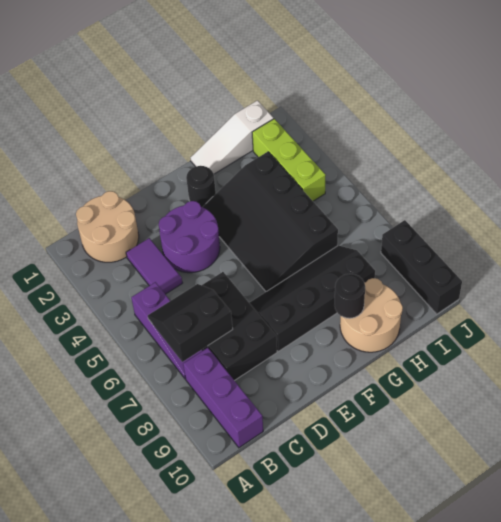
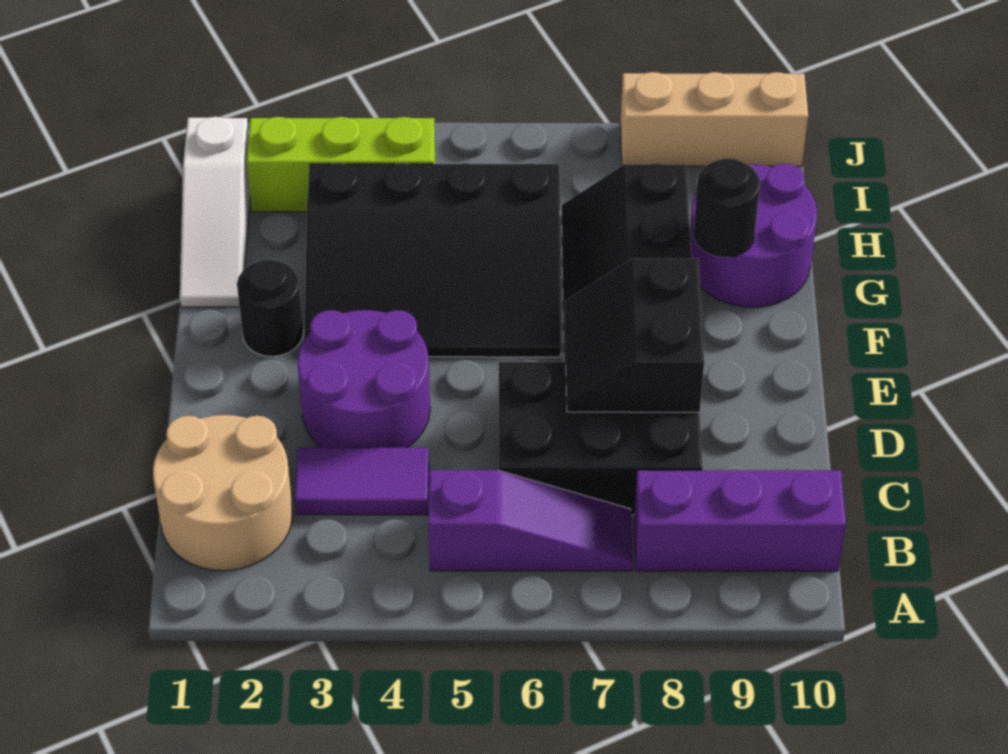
black 2x2 slope [148,284,233,362] -> black 2x2 slope moved to [565,258,704,412]
tan 2x2 round brick [340,278,403,352] -> purple 2x2 round brick [690,163,817,307]
black 1x3 brick [381,220,462,314] -> tan 1x3 brick [620,72,808,167]

